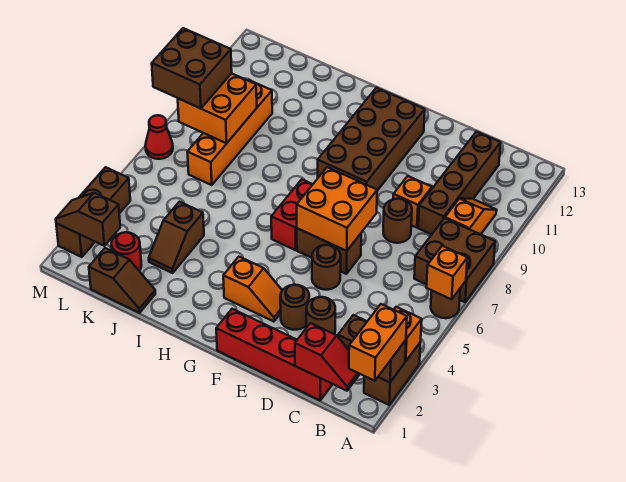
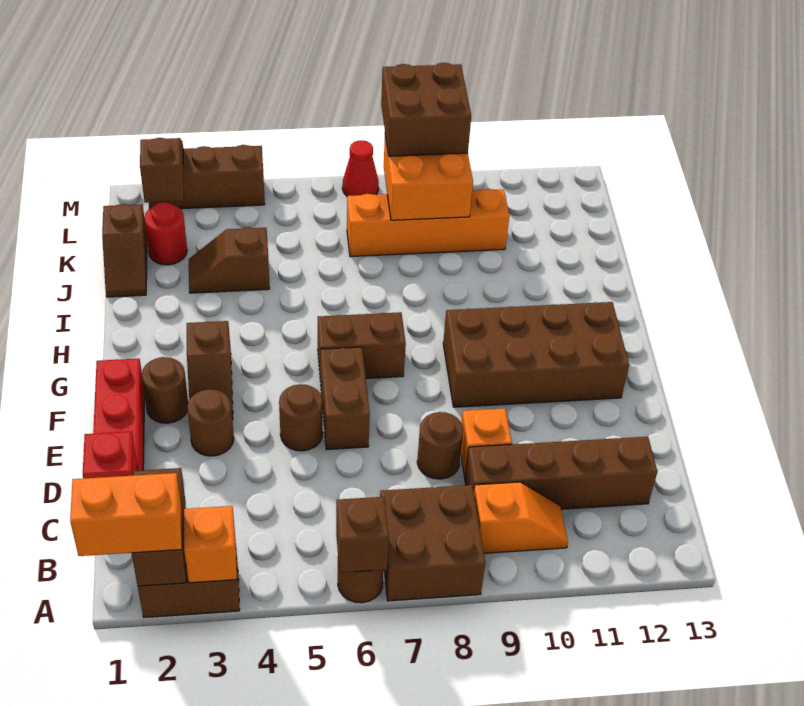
orange 1x1 brick [426,246,467,299] -> brown 1x1 brick [336,497,389,573]
brown 1x1 round brick [306,297,335,334] -> brown 1x1 round brick moved to [142,357,188,423]
orange 2x2 brick [297,167,377,251] -> none
orange 1x2 slope [223,257,282,322] -> brown 1x2 slope [187,321,233,420]
red 1x2 brick [271,179,313,250] -> brown 1x2 brick [317,312,406,379]

